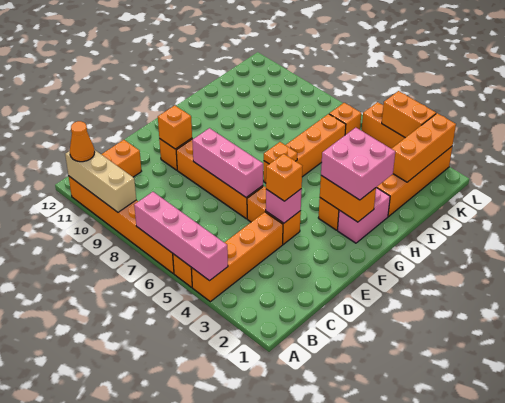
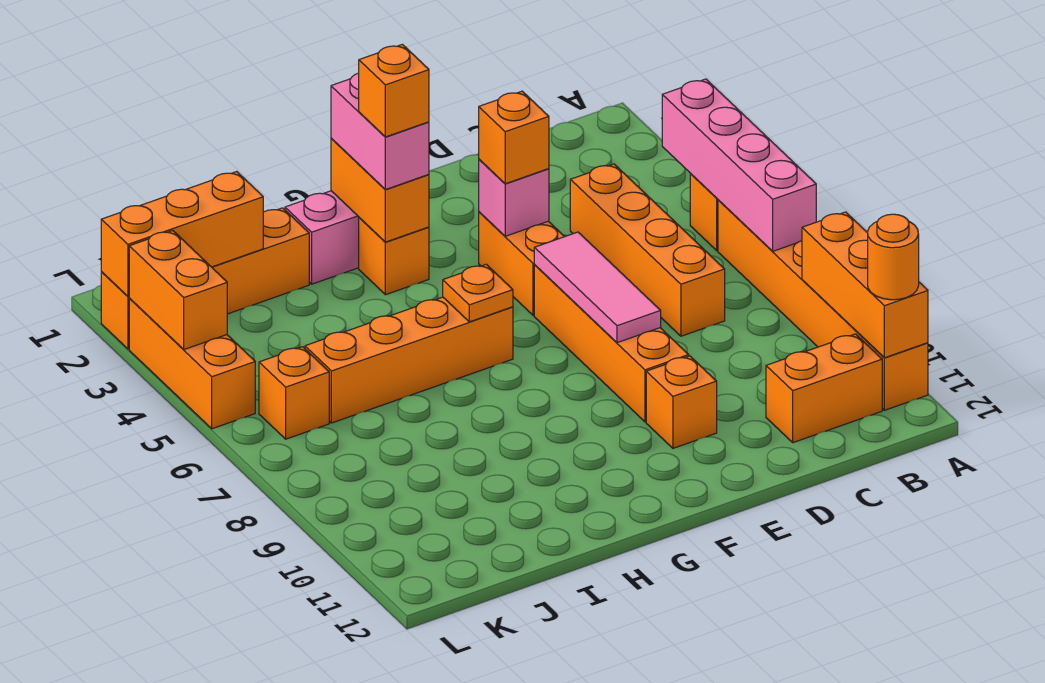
orange 1x4 brick [191,212,283,302] -> orange 1x4 brick turned to [570,164,725,336]
tan 1x3 brick [65,150,136,212] -> orange 1x3 brick [802,212,928,358]
orange 1x1 cone [70,121,95,162] -> orange 1x1 round brick [868,214,919,300]
pink 1x3 brick [192,128,263,197] -> pink 1x3 tile [534,232,661,343]
orange 1x1 brick [158,105,192,149] -> orange 1x1 brick moved to [359,44,429,137]
pink 2x2 brick [321,128,395,200] -> pink 1x2 brick [331,73,429,190]

